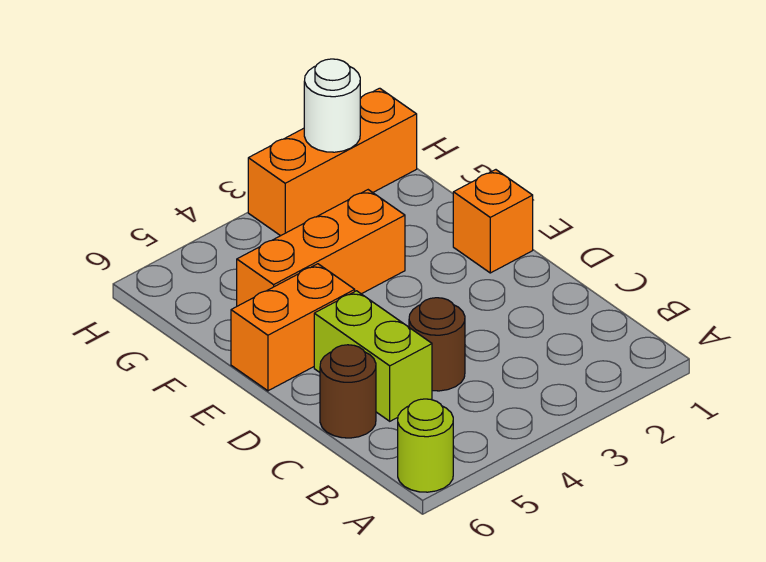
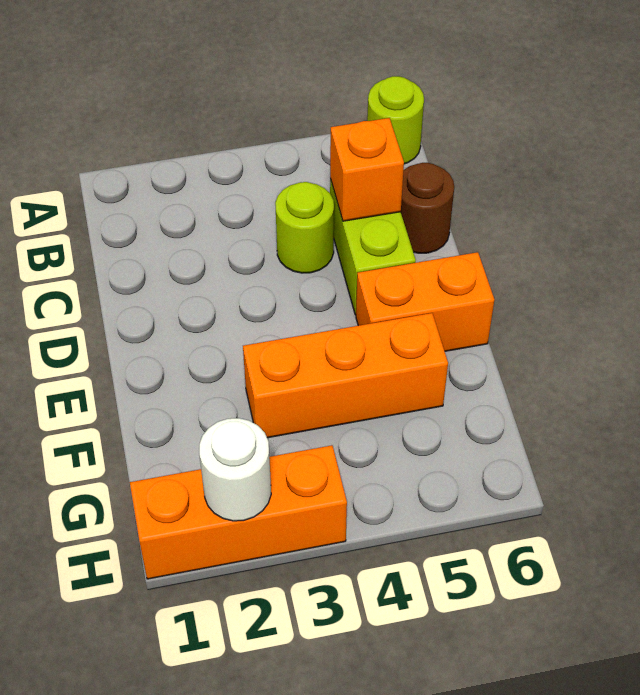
brown 1x1 round brick [409,298,465,391] -> lime 1x1 round brick [275,182,334,273]
orange 1x1 brick [453,170,533,273] -> orange 1x1 brick moved to [330,118,404,221]

